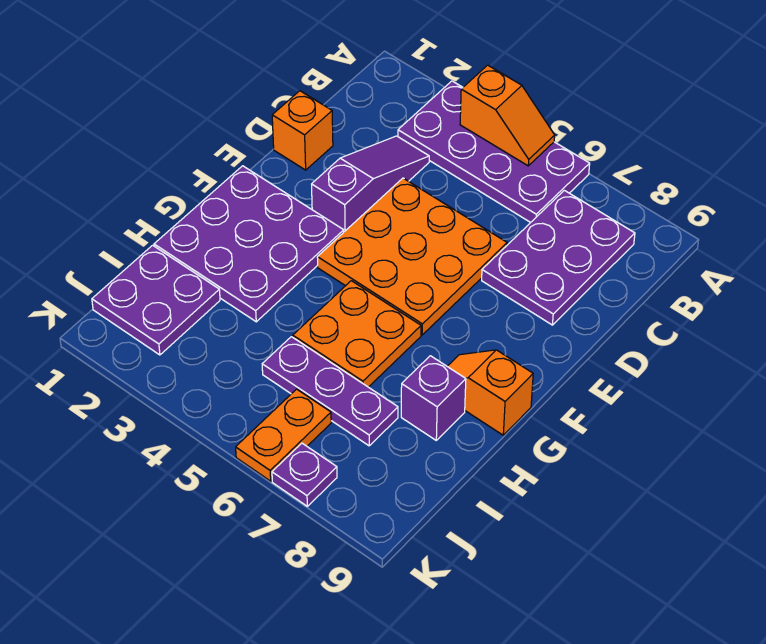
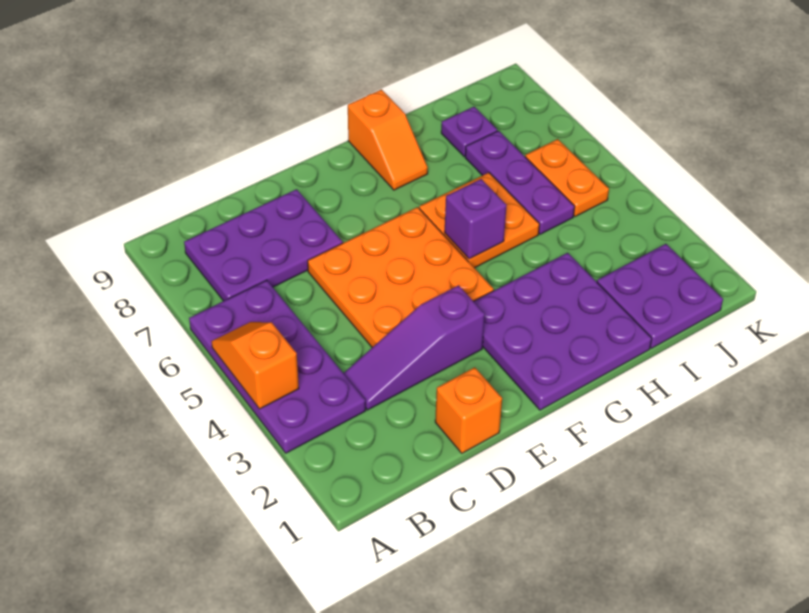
purple 1x1 brick [401,356,466,440] -> purple 1x1 brick moved to [445,179,507,259]
orange 1x2 plate [236,389,331,481] -> orange 1x2 plate turned to [525,139,609,217]
purple 1x1 plate [272,443,337,506] -> purple 1x1 plate moved to [441,107,497,157]

